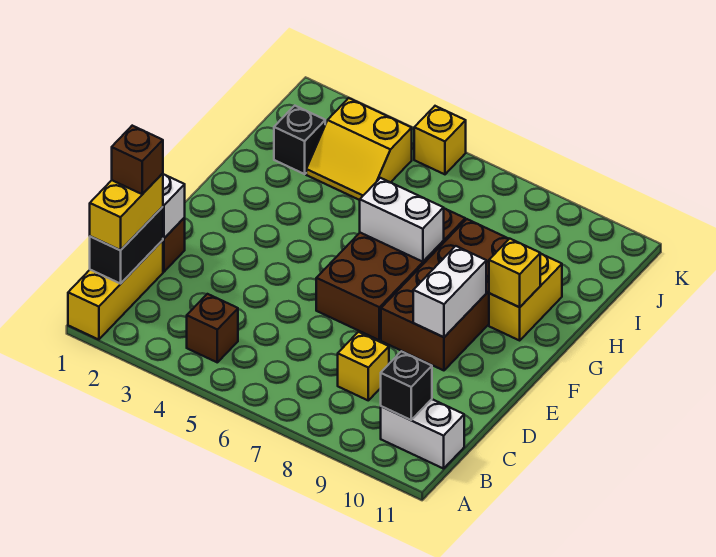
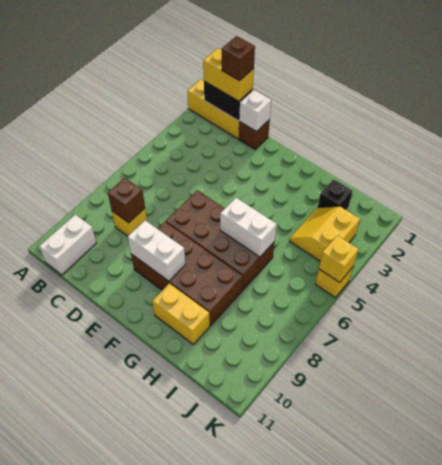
brown 1x1 brick [187,294,238,362] -> brown 1x1 brick moved to [108,178,145,223]
black 1x1 brick [381,351,432,420] -> none
white 1x2 brick [360,178,444,262] -> white 1x2 brick turned to [220,198,277,257]
yellow 1x1 brick [489,239,540,307] -> yellow 1x1 brick moved to [319,235,358,282]

